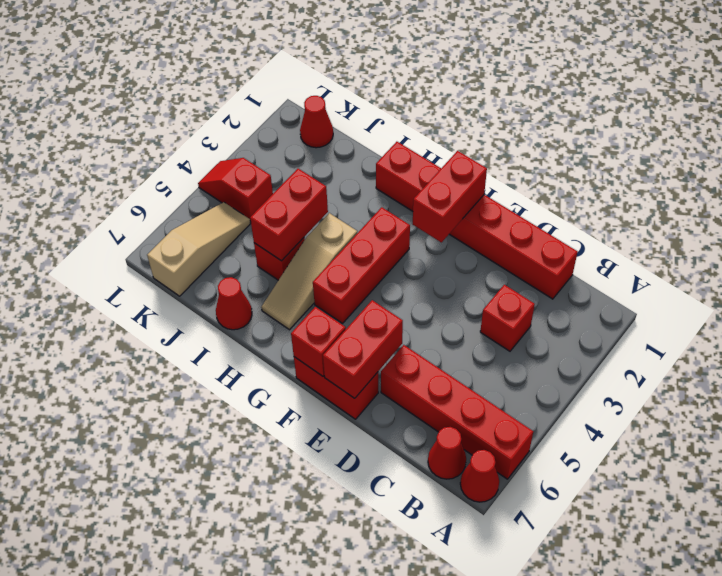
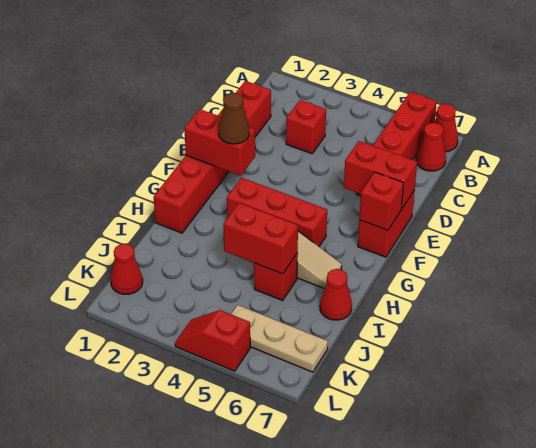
none -> brown 1x1 cone [218,93,249,144]
red 1x2 slope [198,158,273,221] -> red 1x2 slope turned to [175,310,250,371]
tan 1x3 slope [147,202,251,296] -> tan 1x3 plate [231,305,328,372]

